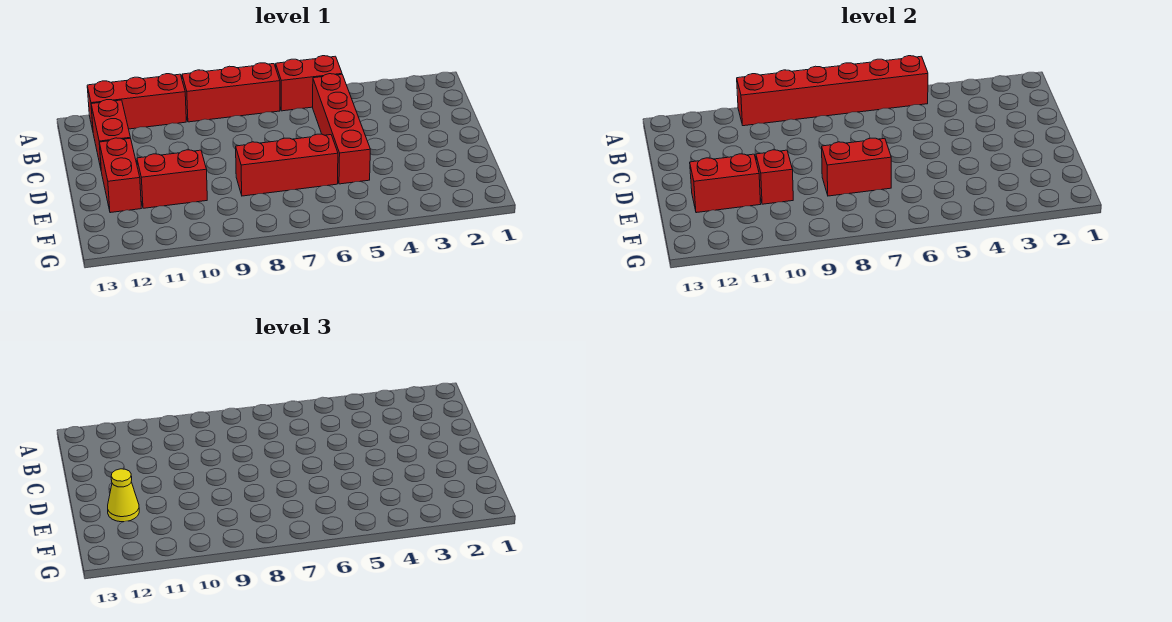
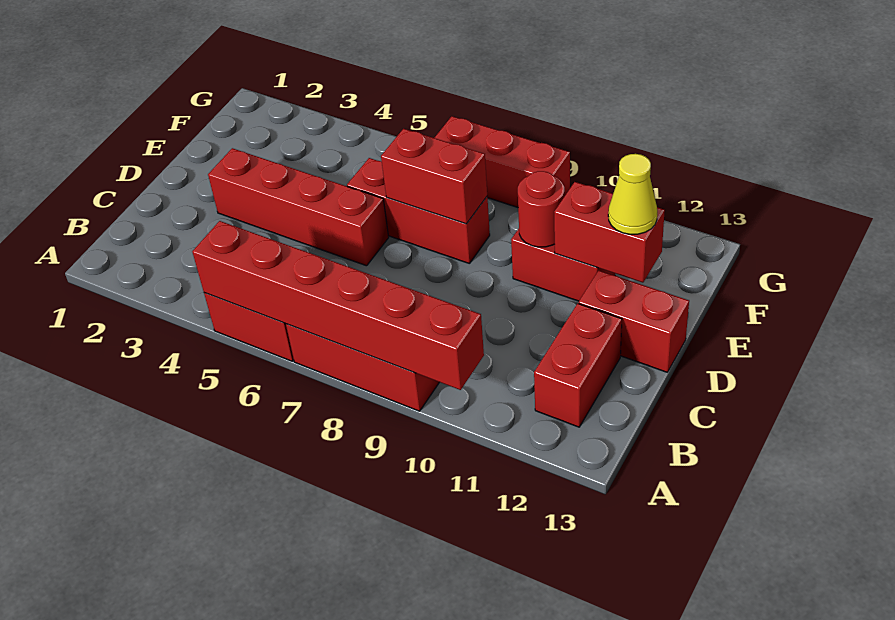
red 1x3 brick [87,74,186,130] -> red 1x3 brick moved to [435,116,570,207]
red 1x4 brick [313,74,370,184] -> red 1x4 brick turned to [208,148,389,266]
red 1x2 brick [99,138,141,213] -> red 1x2 brick turned to [579,270,689,372]
red 1x1 brick [756,150,793,204] -> red 1x1 round brick [518,171,564,247]

